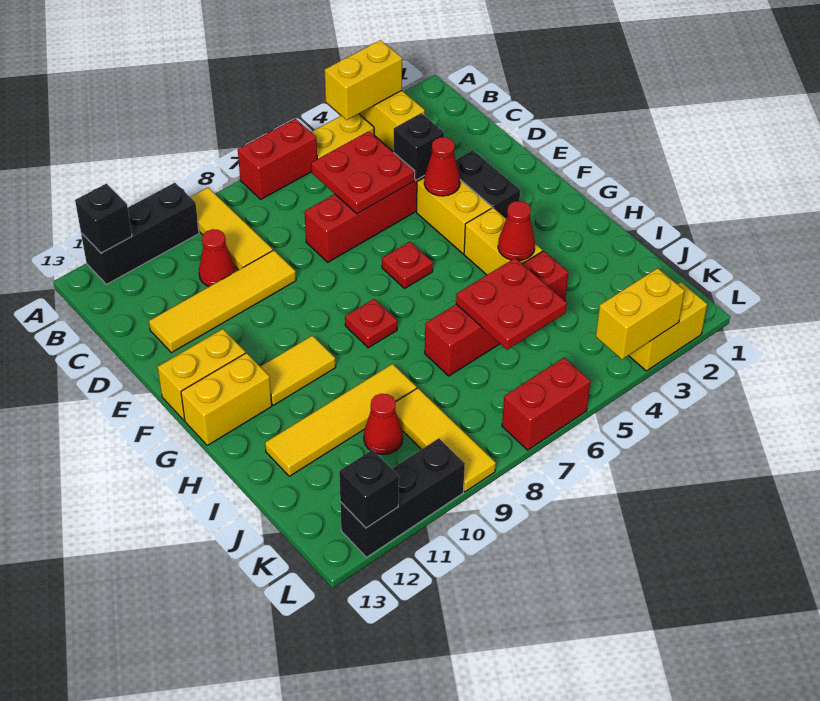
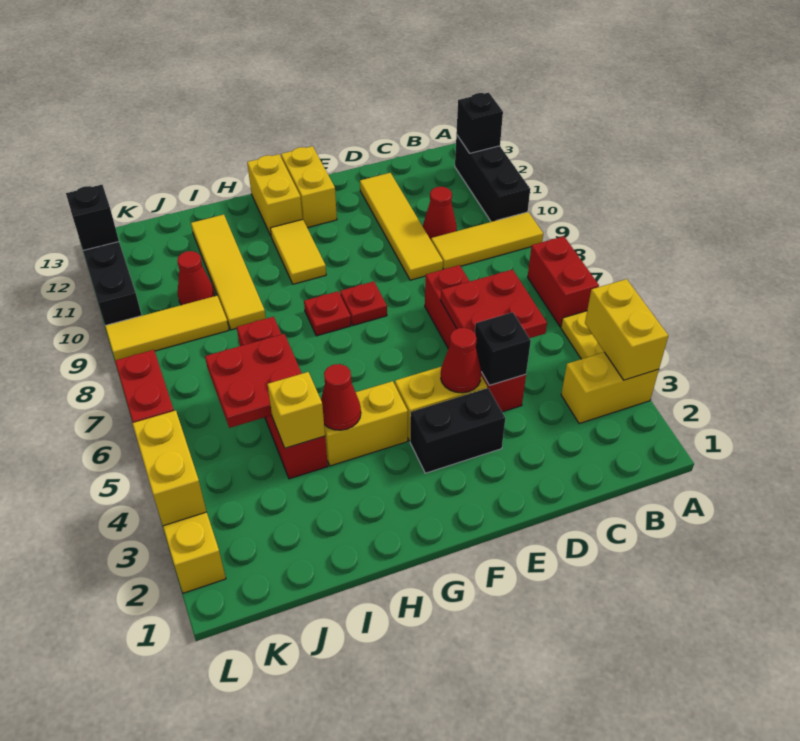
red 1x1 plate [382,242,433,288] -> red 1x1 plate moved to [340,282,387,325]
none -> yellow 1x1 brick [268,372,325,448]

